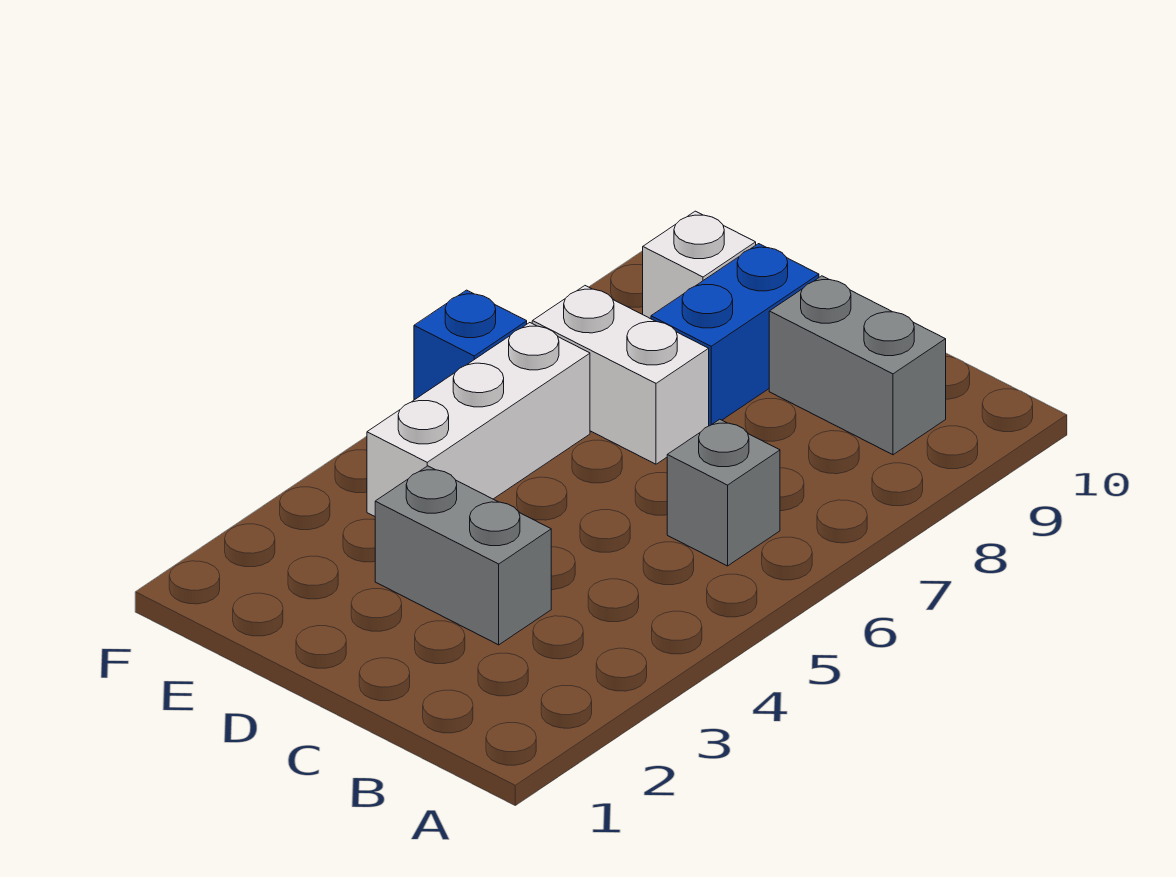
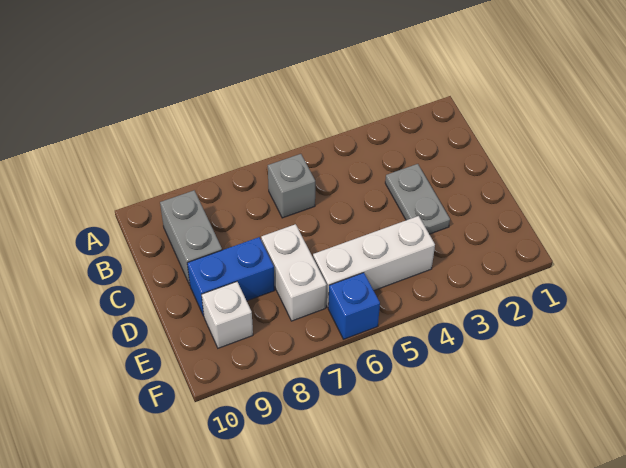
grey 1x2 brick [375,466,551,645] -> grey 1x2 plate [385,164,450,234]

